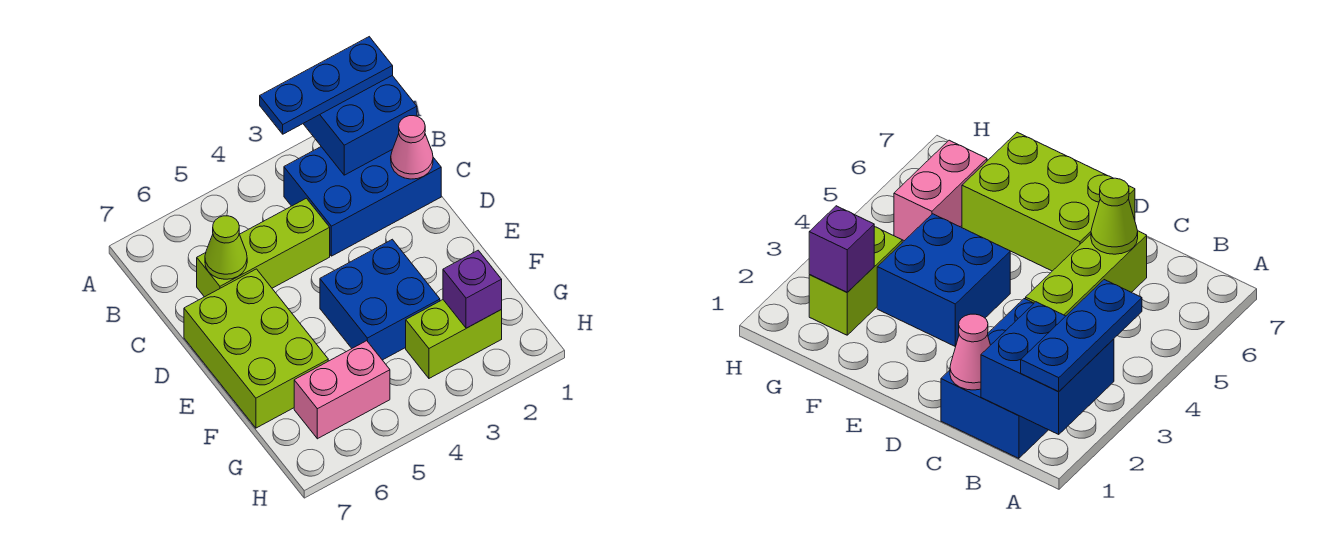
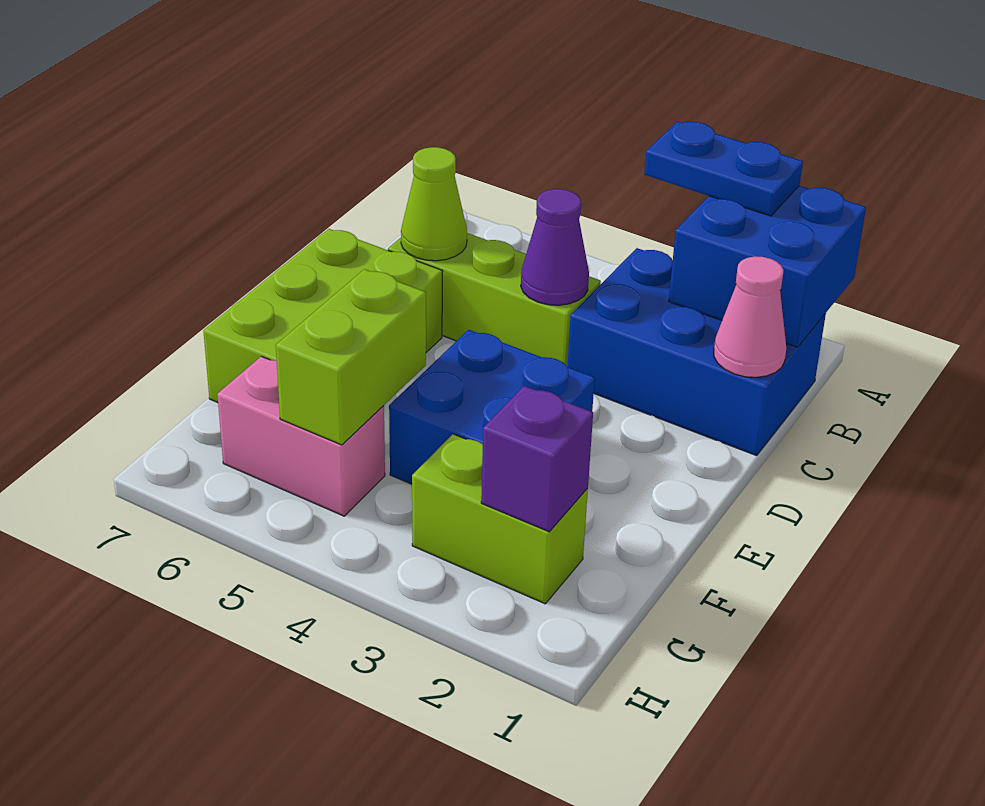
blue 1x3 plate [260,37,393,134] -> blue 1x2 plate [644,122,803,216]
none -> purple 1x1 cone [521,189,589,305]
none -> lime 1x2 brick [276,269,426,445]

